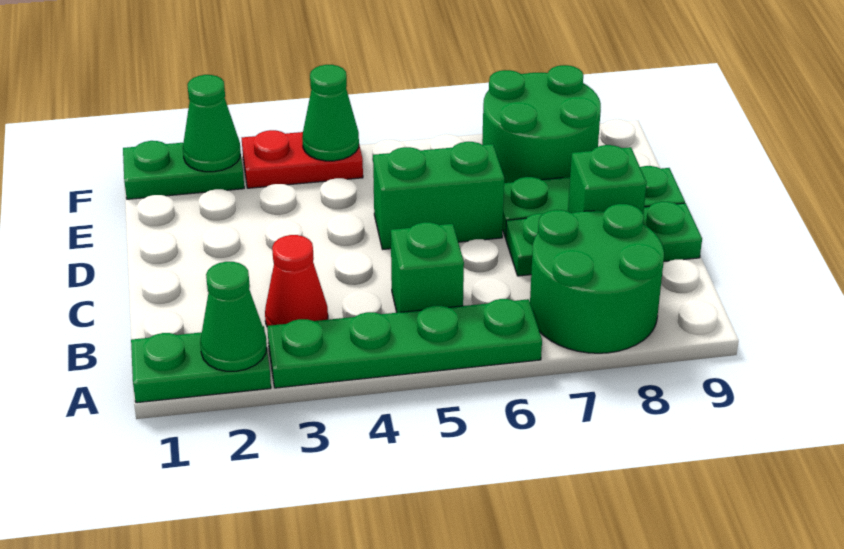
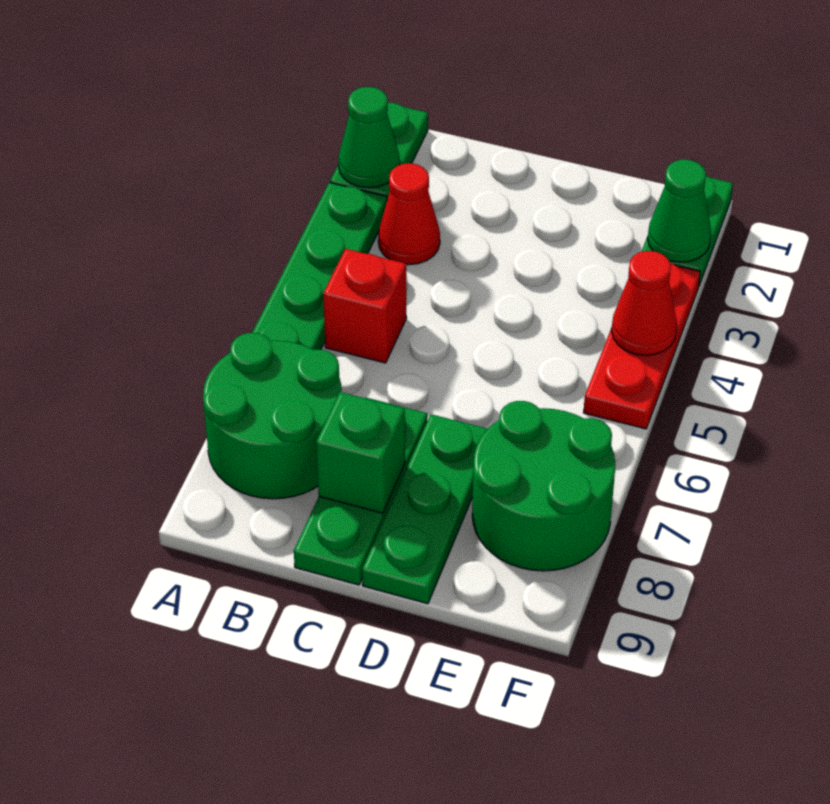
green 1x1 brick [391,222,464,313] -> red 1x1 brick [323,249,406,363]
green 1x2 brick [373,142,504,249] -> none
red 1x2 plate [242,130,363,188] -> red 1x3 plate [583,263,700,429]
green 1x1 cone [302,65,359,161] -> red 1x1 cone [612,251,677,355]

